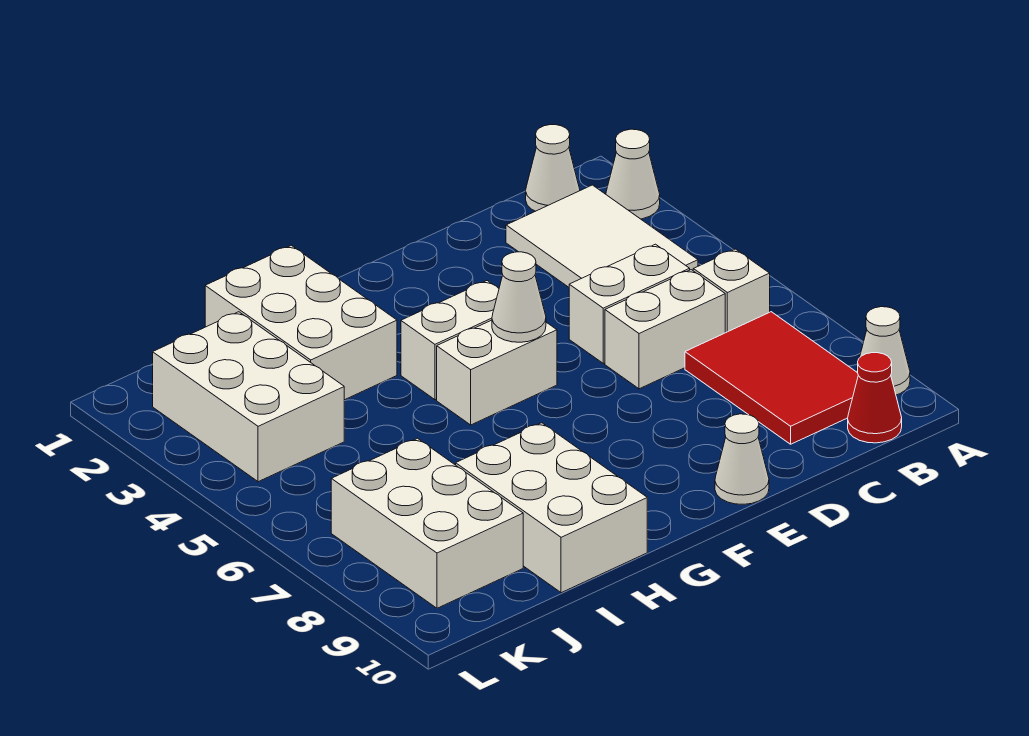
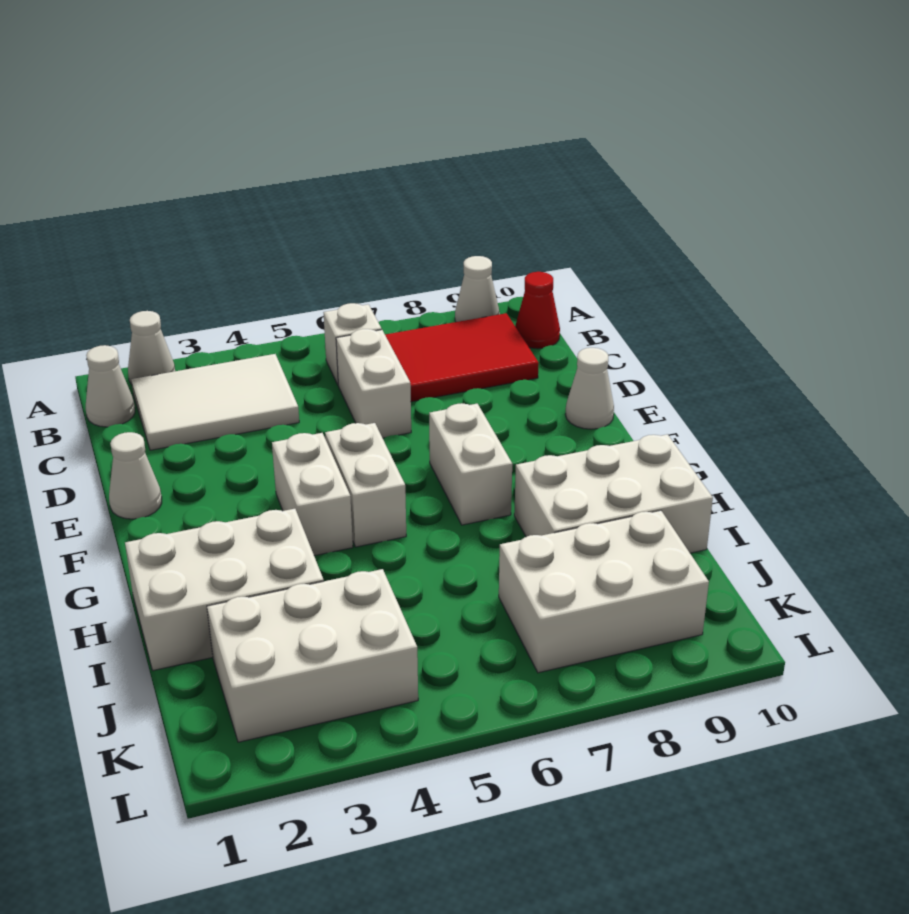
white 1x2 brick [569,244,690,363] -> white 1x2 brick moved to [429,403,512,525]
white 1x1 cone [492,252,546,342] -> white 1x1 cone moved to [109,432,162,519]

